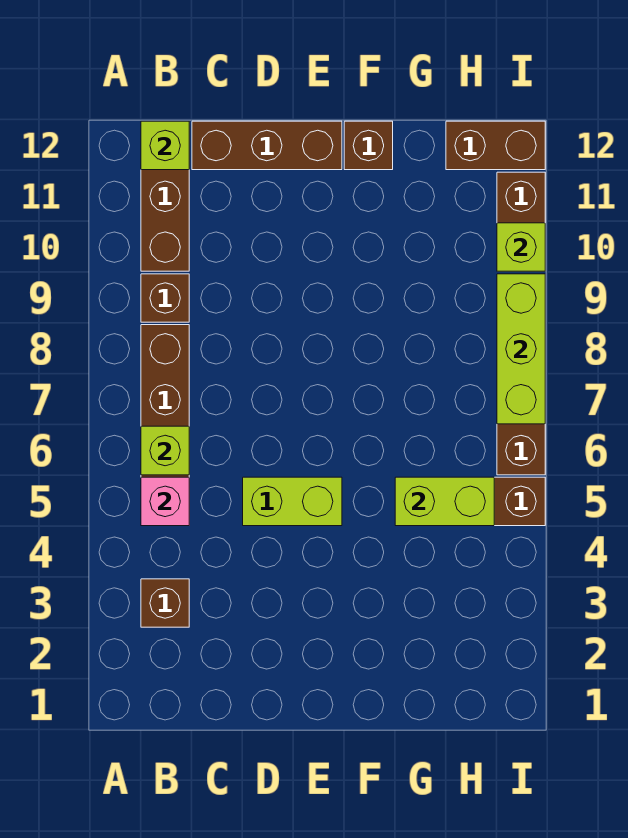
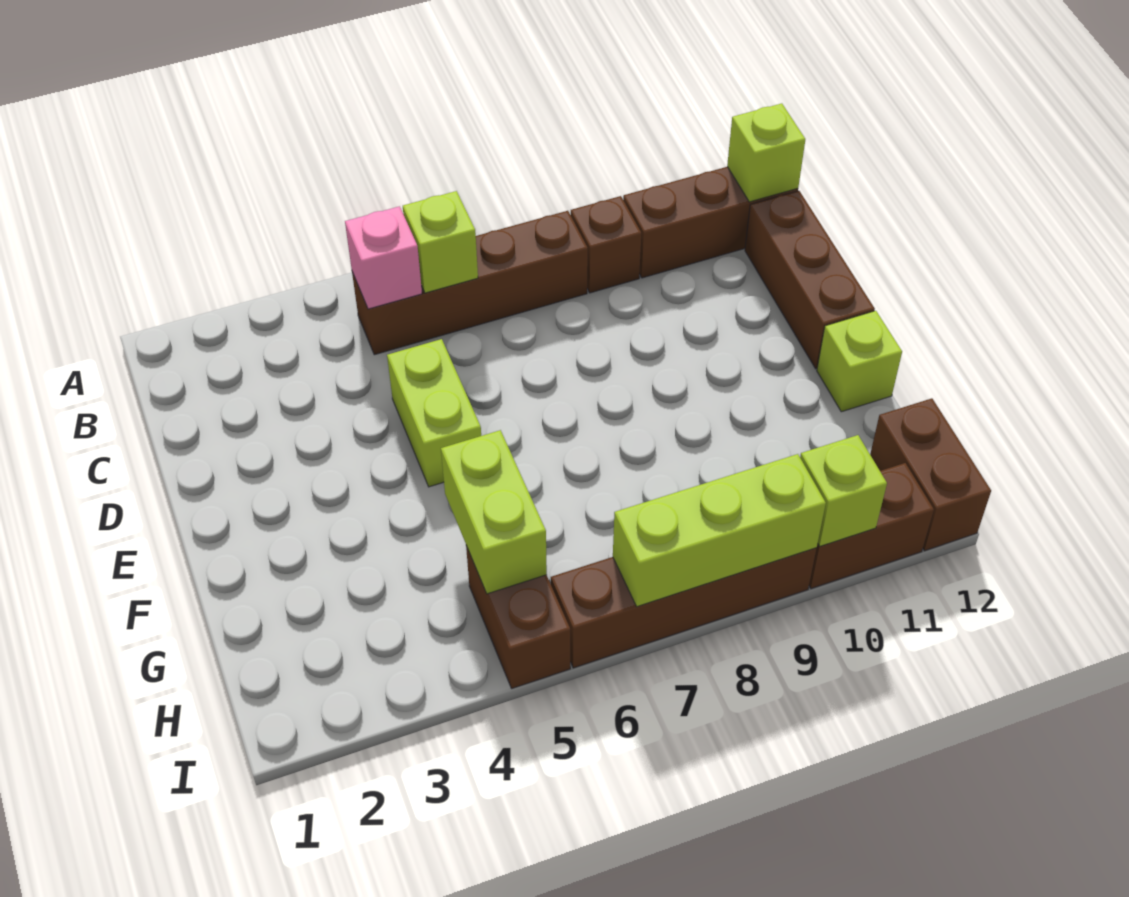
brown 1x1 brick [141,579,189,627] -> none
brown 1x1 brick [344,121,393,170] -> lime 1x1 brick [817,311,902,412]

